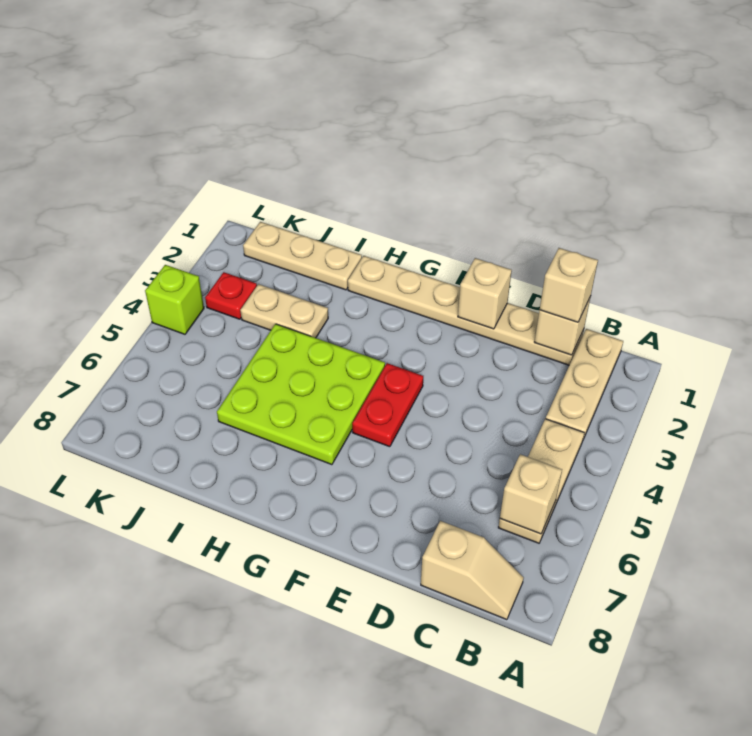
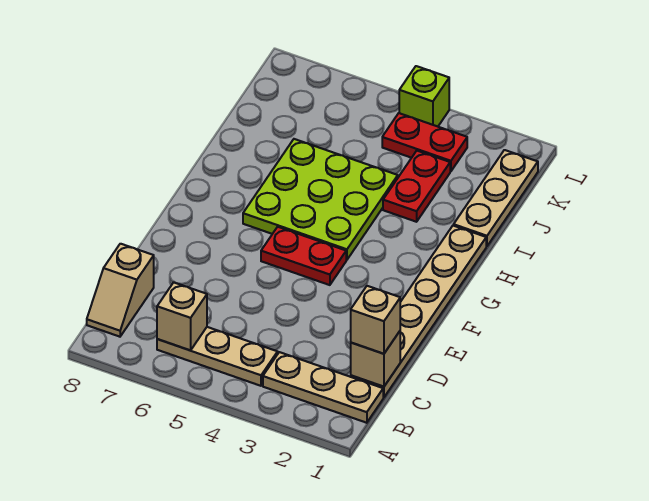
tan 1x1 brick [458,258,512,329] -> none
tan 1x2 plate [240,284,328,338] -> red 1x2 plate [383,151,450,222]
red 1x1 plate [205,272,257,319] -> red 1x2 plate [382,113,467,171]

